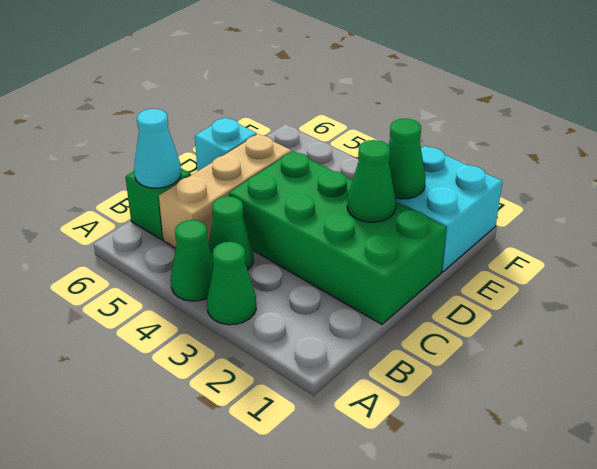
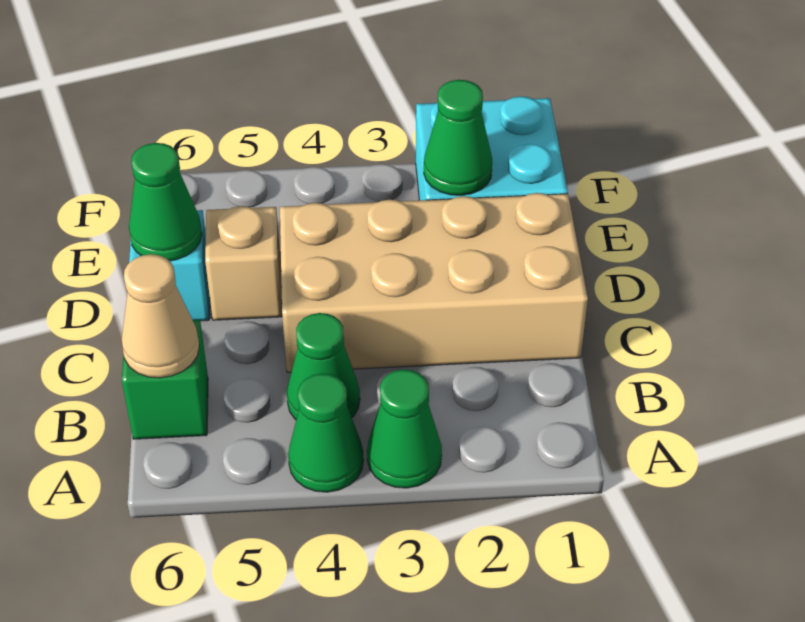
tan 1x3 brick [159,134,291,248] -> tan 1x1 brick [205,206,282,320]
cyan 1x1 cone [134,109,181,188] -> tan 1x1 cone [121,254,199,378]
green 2x4 brick [229,151,446,324] -> tan 2x4 brick [280,193,588,372]
green 1x1 cone [347,140,396,222] -> green 1x1 cone moved to [129,143,202,261]

